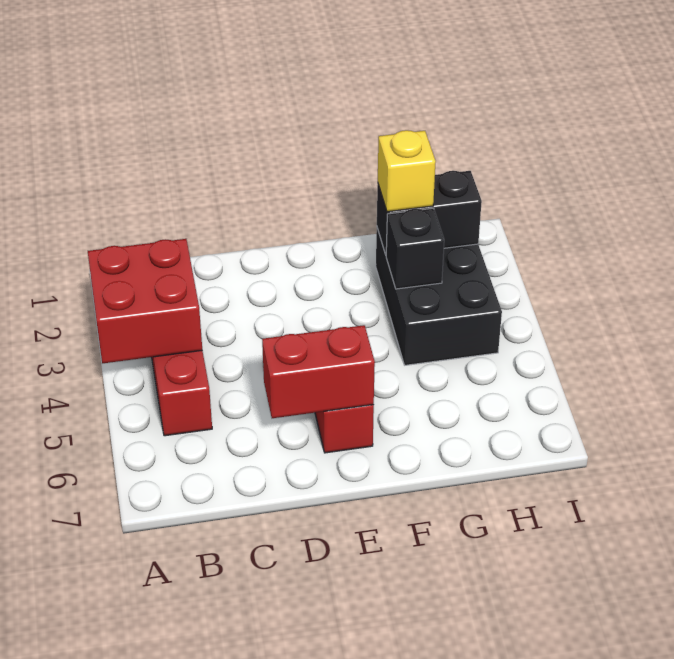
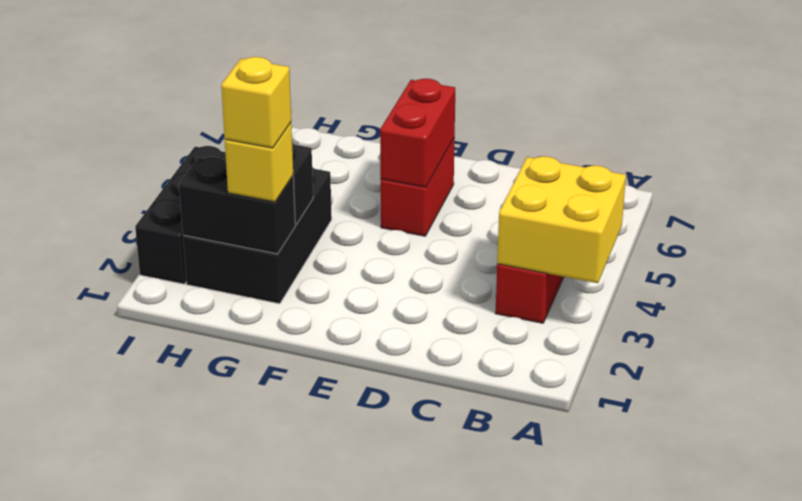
red 2x2 brick [88,239,202,363] -> yellow 2x2 brick [497,156,626,283]
red 1x2 brick [262,325,375,418] -> red 1x2 brick turned to [380,79,455,187]
none -> yellow 1x1 brick [221,57,291,148]
none -> black 1x3 brick [135,146,226,284]

